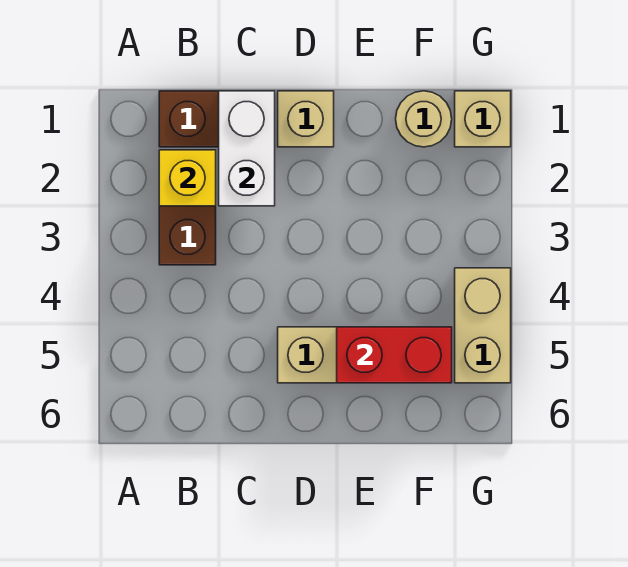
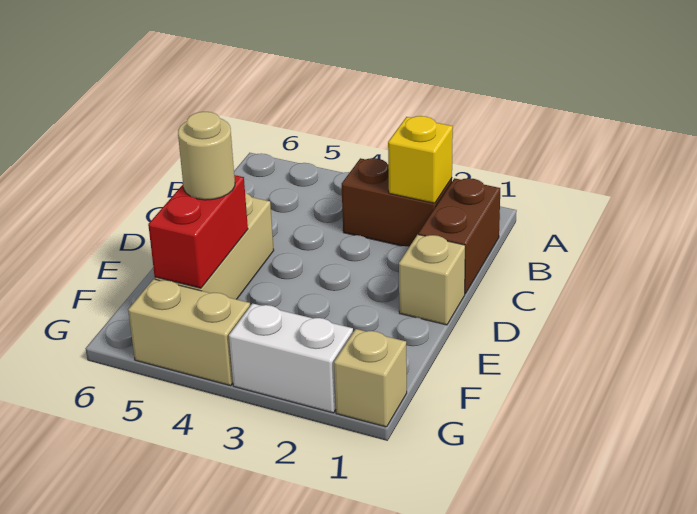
white 1x2 brick [219,91,275,206] -> white 1x2 brick moved to [229,303,353,413]
tan 1x1 round brick [396,91,452,147] -> tan 1x1 round brick moved to [178,112,235,200]

